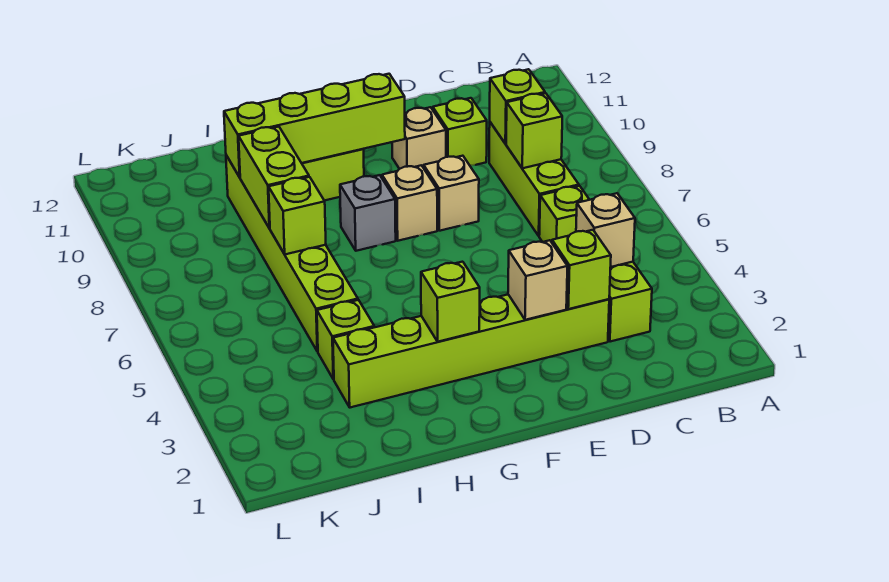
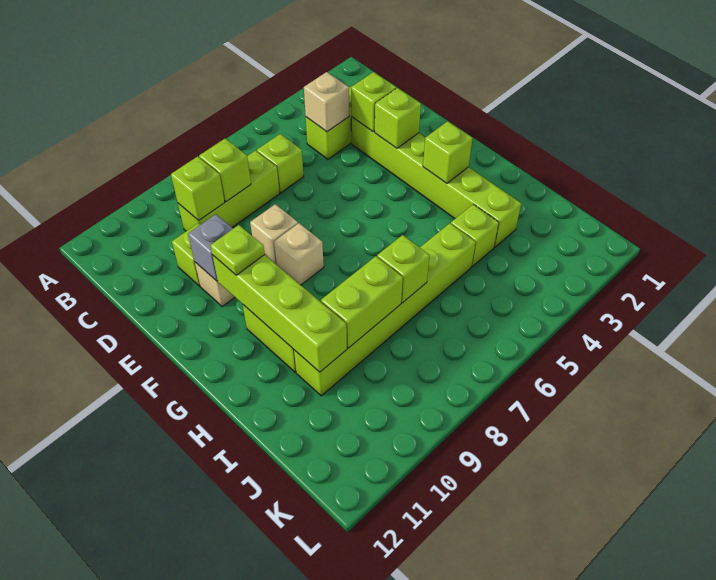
tan 1x1 brick [508,240,567,320] -> lime 1x1 brick [375,88,421,148]
none -> lime 1x1 plate [210,225,265,275]
grey 1x1 brick [340,175,396,251] -> grey 1x1 brick moved to [188,214,233,281]

